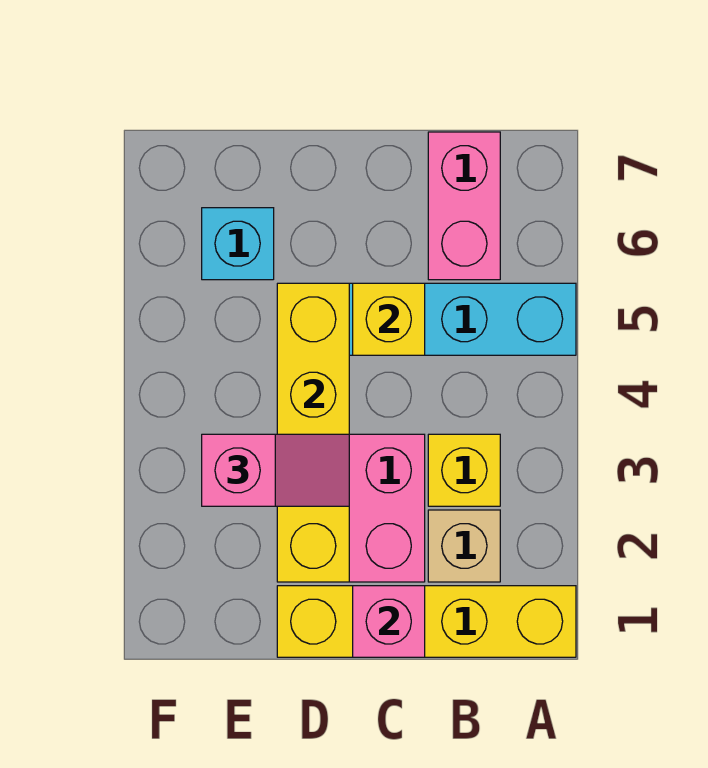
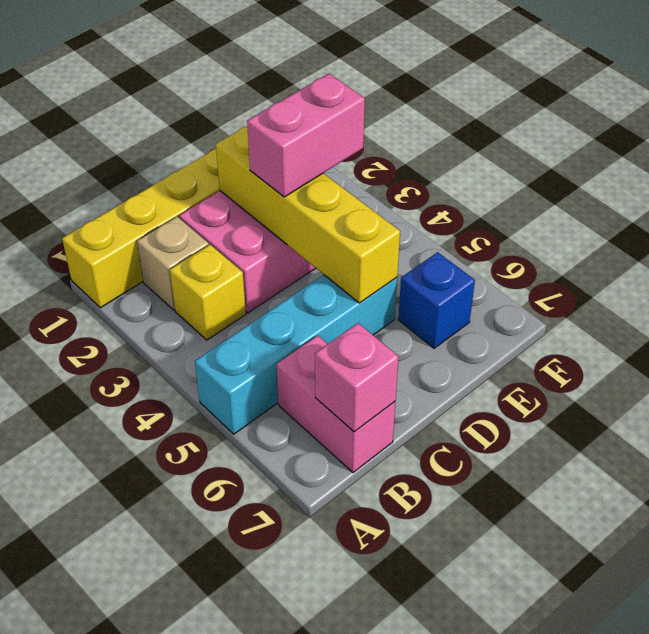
pink 1x1 brick [353,586,425,657] -> pink 1x1 brick moved to [315,323,399,432]
yellow 1x1 brick [353,283,425,355] -> none
pink 1x2 slope [202,434,349,506] -> pink 1x2 brick [247,74,365,197]
cyan 1x1 brick [202,208,274,280] -> blue 1x1 brick [398,252,475,348]

